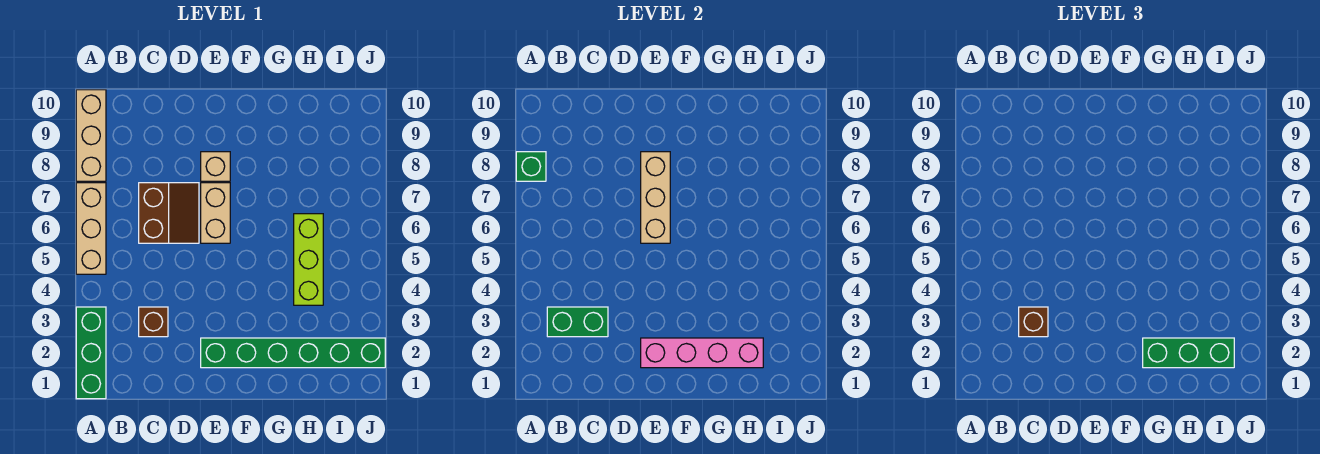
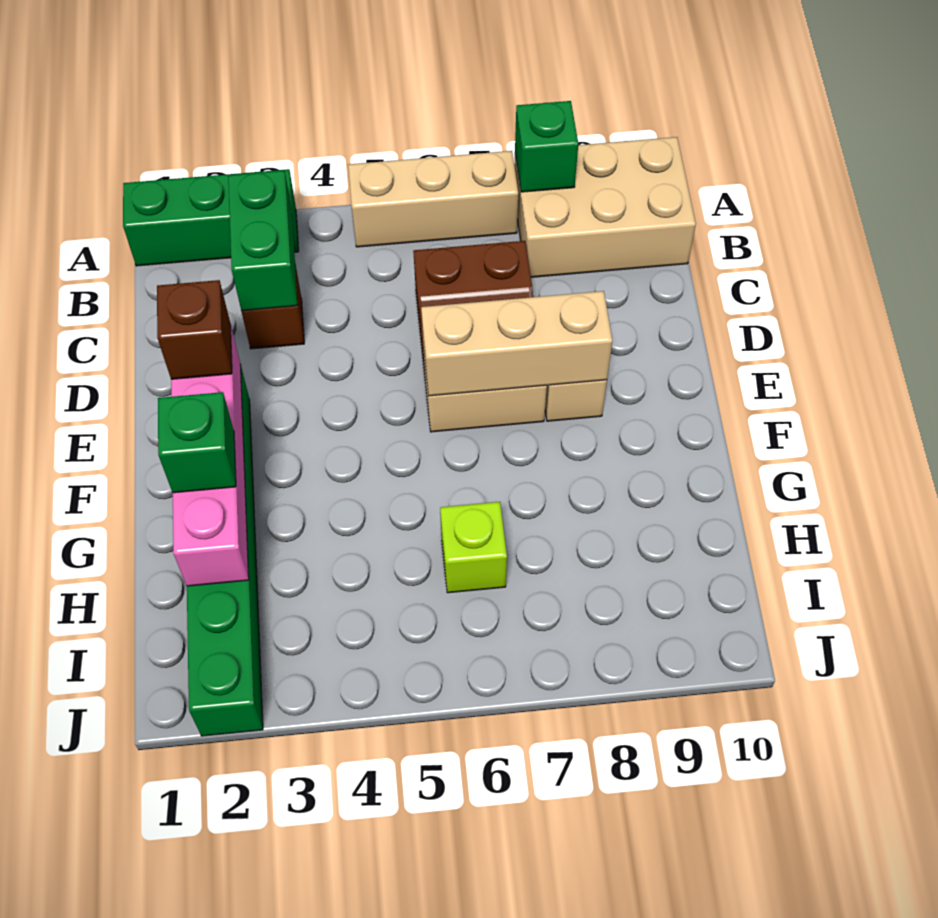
tan 1x3 brick [76,90,106,181] -> tan 2x3 brick [514,137,696,277]
brown 1x1 brick [1019,307,1048,337] -> brown 1x1 brick moved to [157,280,232,379]
green 1x3 brick [1143,338,1234,368] -> green 1x1 brick [158,392,236,493]
lime 1x3 brick [294,214,323,305] -> lime 1x1 brick [440,502,507,593]

